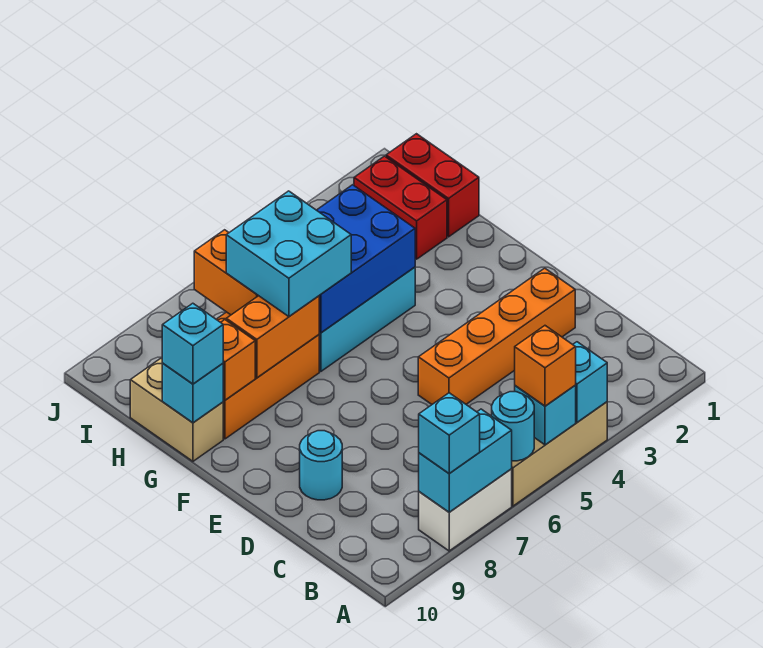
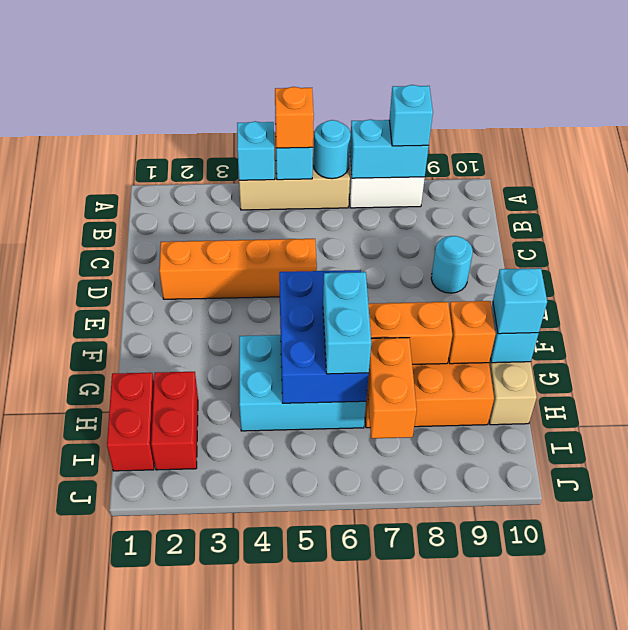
blue 2x3 brick [317,185,415,333] -> blue 2x3 brick turned to [279,270,369,403]
cyan 2x2 brick [226,191,351,317] -> cyan 1x2 brick [323,272,371,374]

